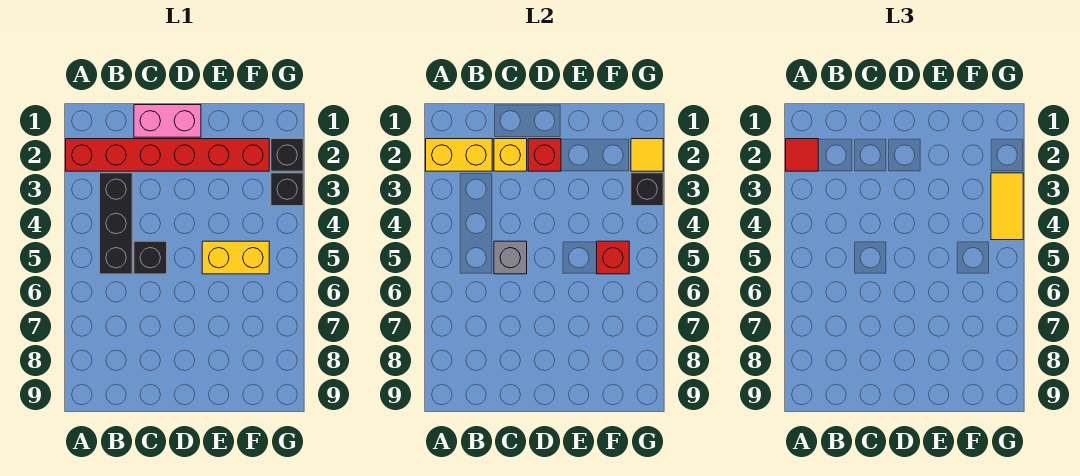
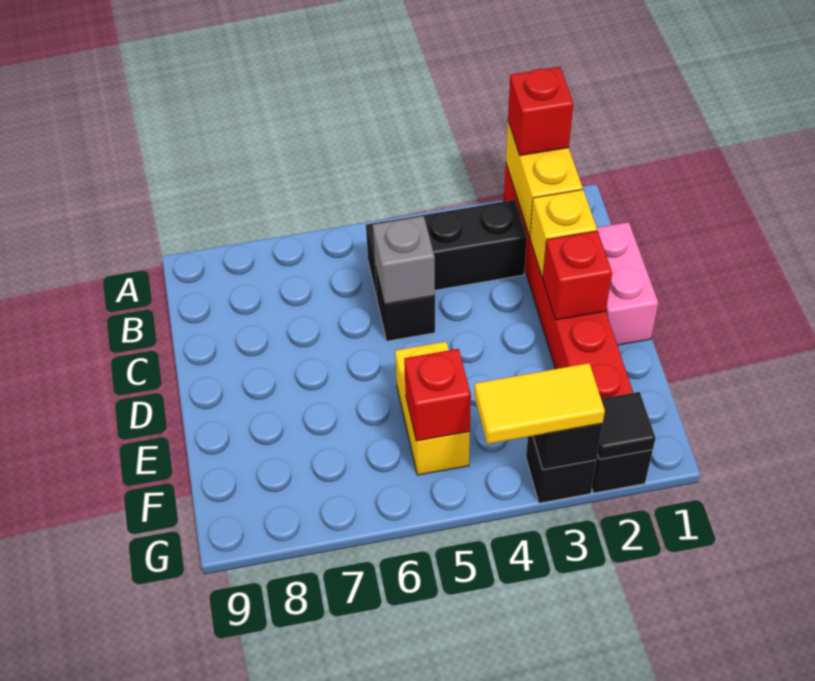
red 1x1 tile [786,139,818,171] -> red 1x1 brick [508,67,573,156]
yellow 1x1 tile [631,139,663,171] -> black 1x1 tile [598,392,655,459]

